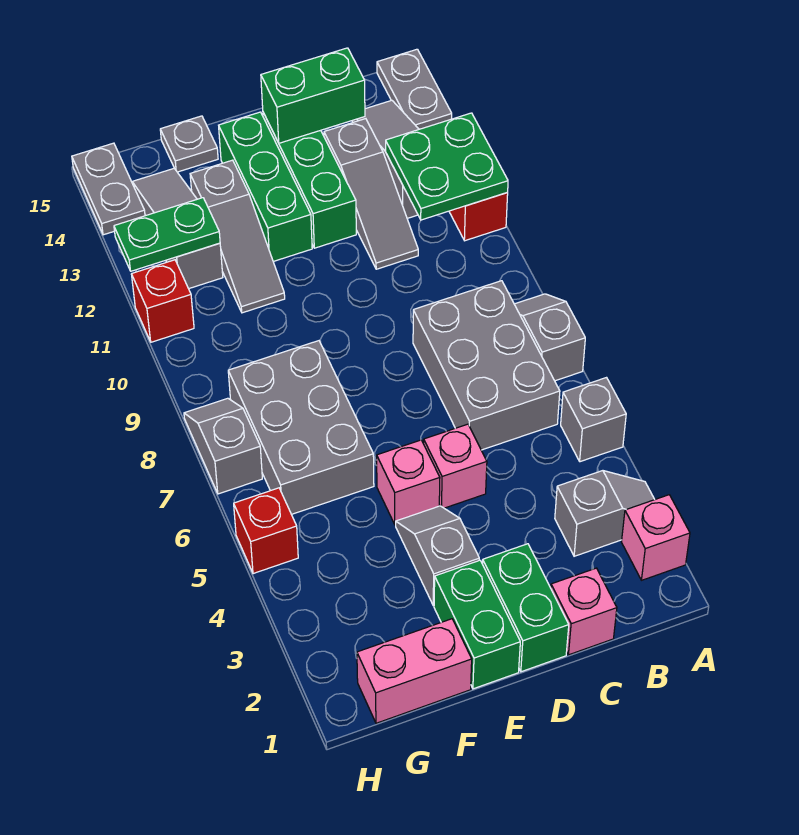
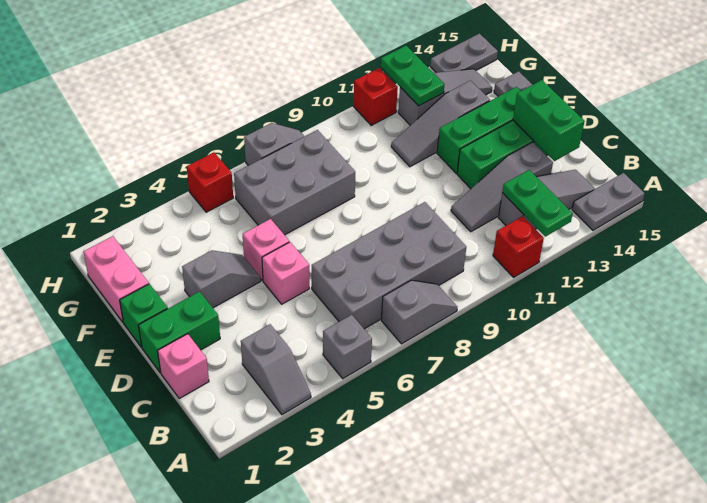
pink 1x1 brick [622,495,690,580] -> none
green 2x2 plate [386,113,508,220] -> green 1x2 plate [502,170,573,237]
grey 2x3 brick [413,281,560,450] -> grey 2x4 brick [312,202,466,329]
green 1x2 brick [434,560,520,689] -> green 1x1 brick [120,284,168,347]

